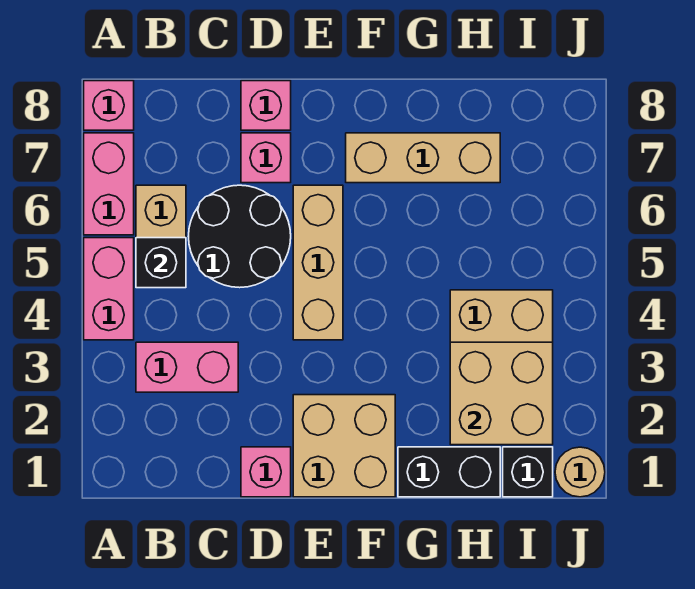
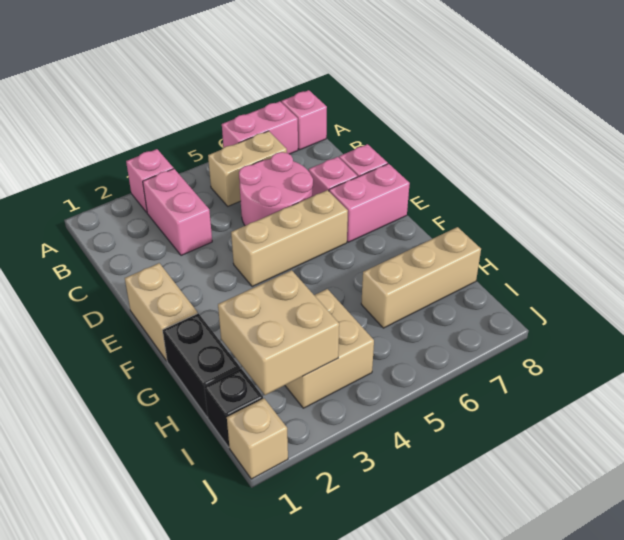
pink 1x2 brick [84,238,134,340] -> pink 1x2 brick moved to [329,164,410,242]
black 1x1 brick [136,238,186,288] -> none
black 2x2 round brick [188,185,291,288] -> pink 2x2 round brick [239,152,313,226]
pink 1x1 brick [241,447,291,497] -> pink 1x1 brick moved to [126,149,173,212]
tan 2x2 brick [293,395,395,497] -> tan 1x2 brick [125,263,198,361]
tan 1x3 brick [346,133,500,183] -> tan 1x3 brick turned to [361,227,481,328]
tan 1x1 round brick [555,447,605,497] -> tan 1x1 brick [227,398,288,479]

